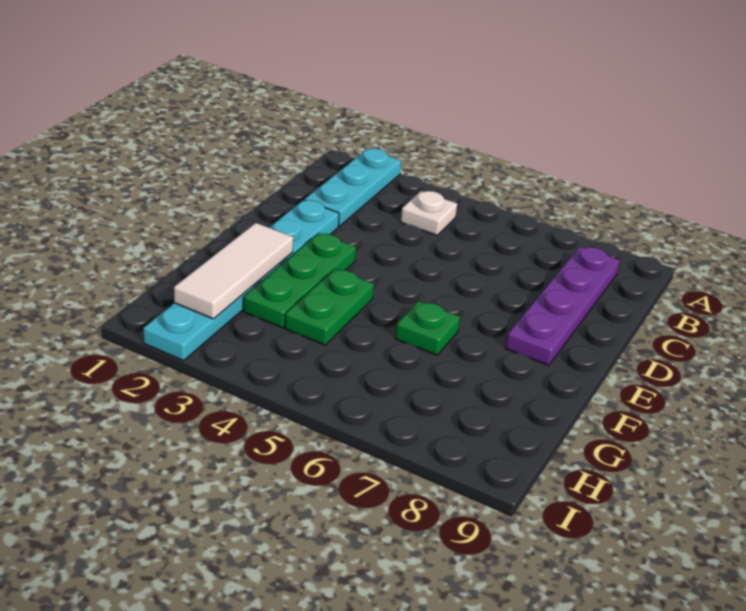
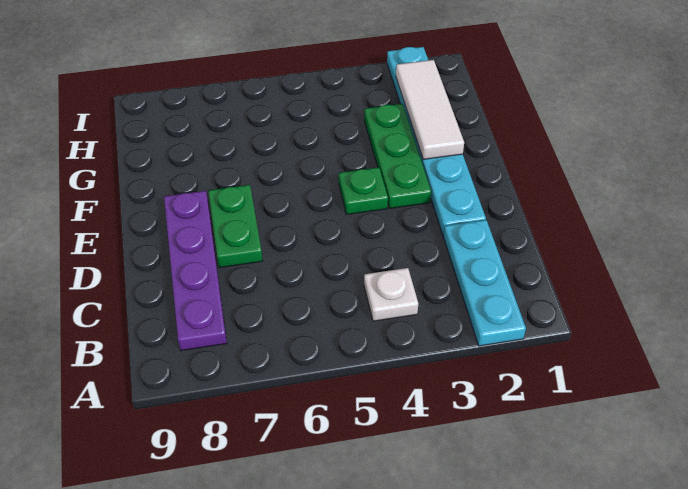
green 1x2 plate [285,269,374,345] -> green 1x2 plate moved to [208,185,262,268]
green 1x1 plate [395,301,460,355] -> green 1x1 plate moved to [339,167,388,214]

